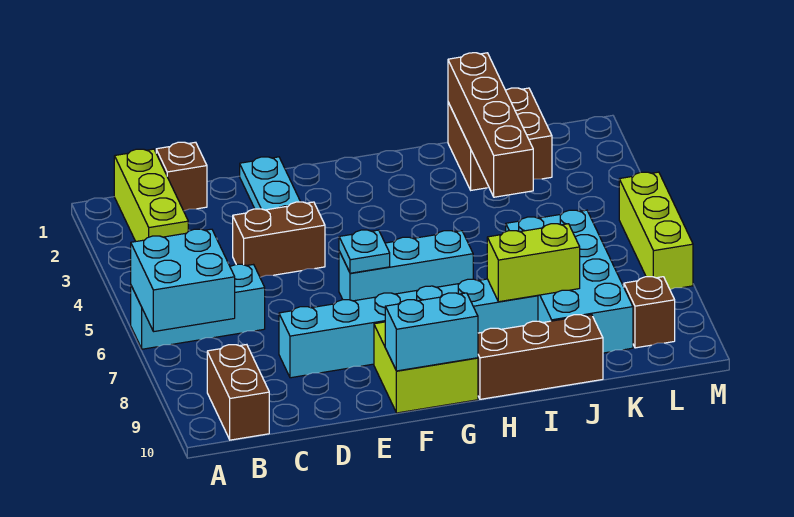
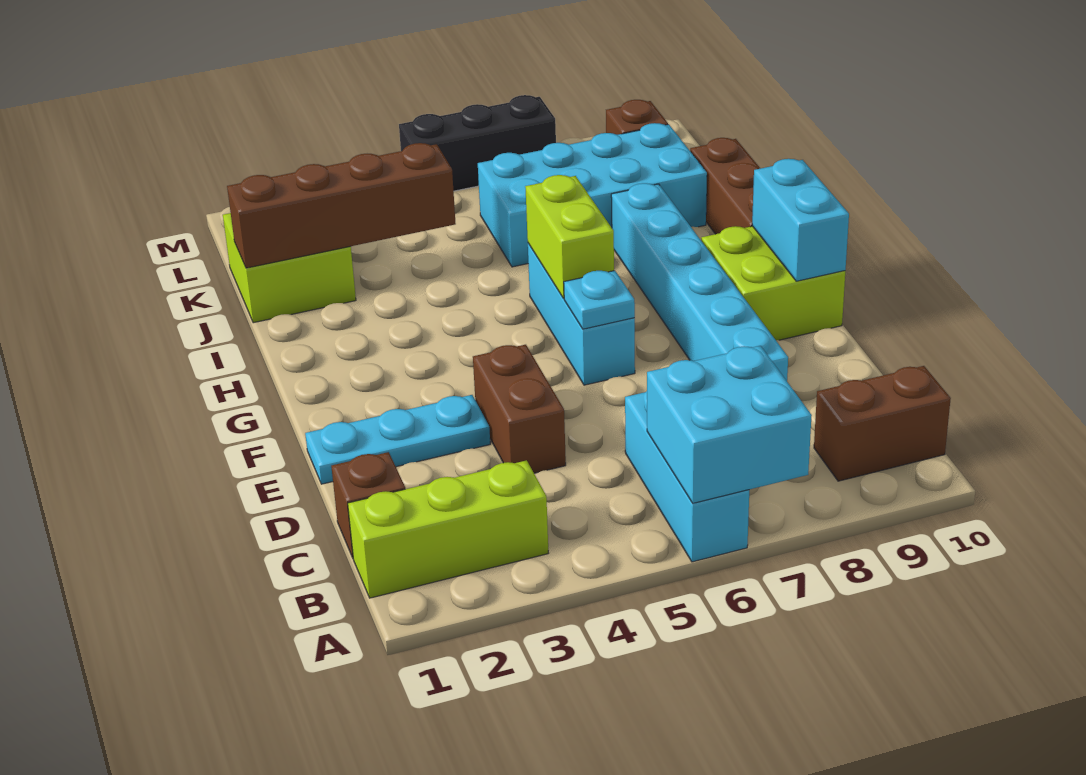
lime 1x2 brick [487,224,580,302] -> lime 1x2 brick moved to [525,175,614,298]
brown 2x2 brick [448,88,552,190] -> lime 2x2 brick [223,213,356,323]
lime 1x3 brick [619,172,693,289] -> black 1x3 brick [399,95,556,191]

